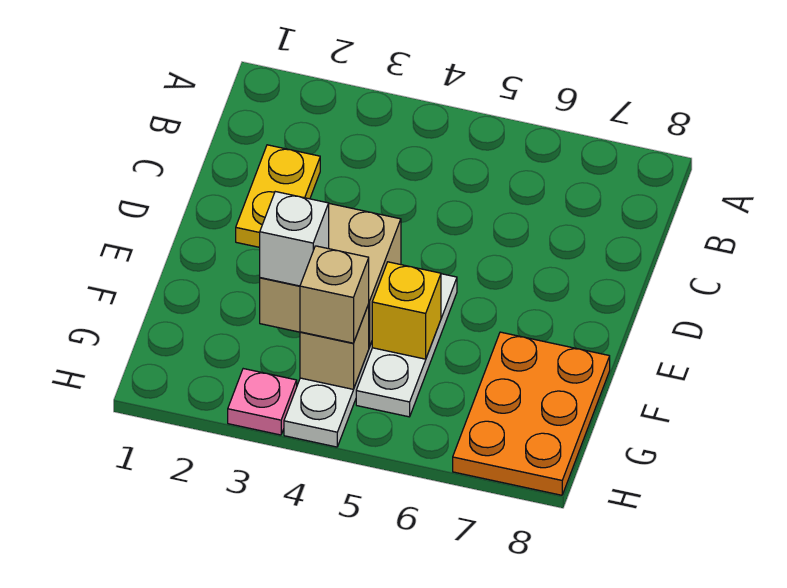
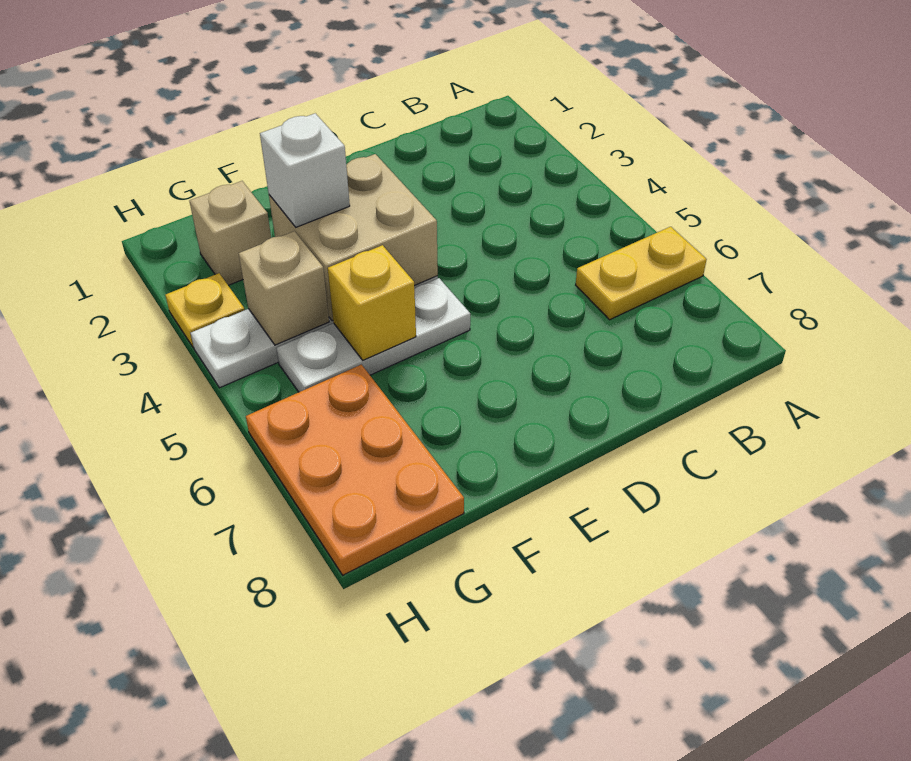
yellow 1x2 plate [236,145,320,247] -> yellow 1x2 plate moved to [576,227,707,320]
orange 2x3 plate [453,332,610,495] -> orange 2x3 plate turned to [246,365,464,575]
tan 1x1 brick [300,246,369,343] -> tan 1x1 brick moved to [190,181,271,285]
pink 1x1 plate [228,369,297,435] -> yellow 1x1 plate [165,273,245,348]

